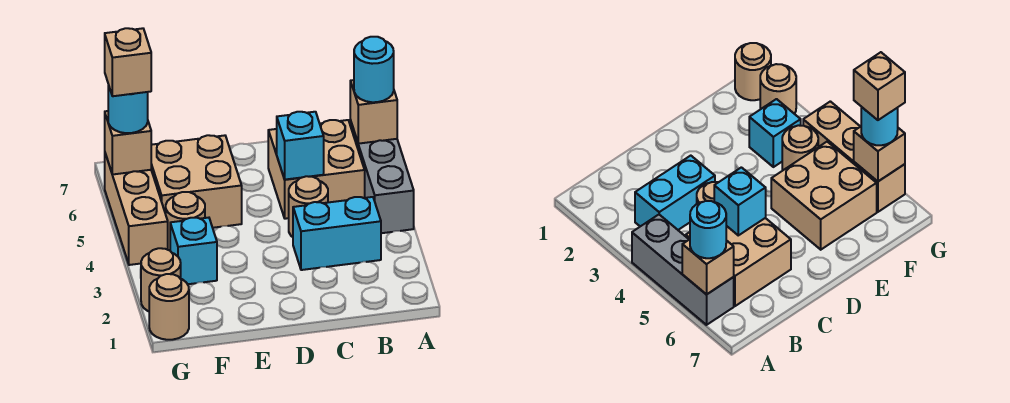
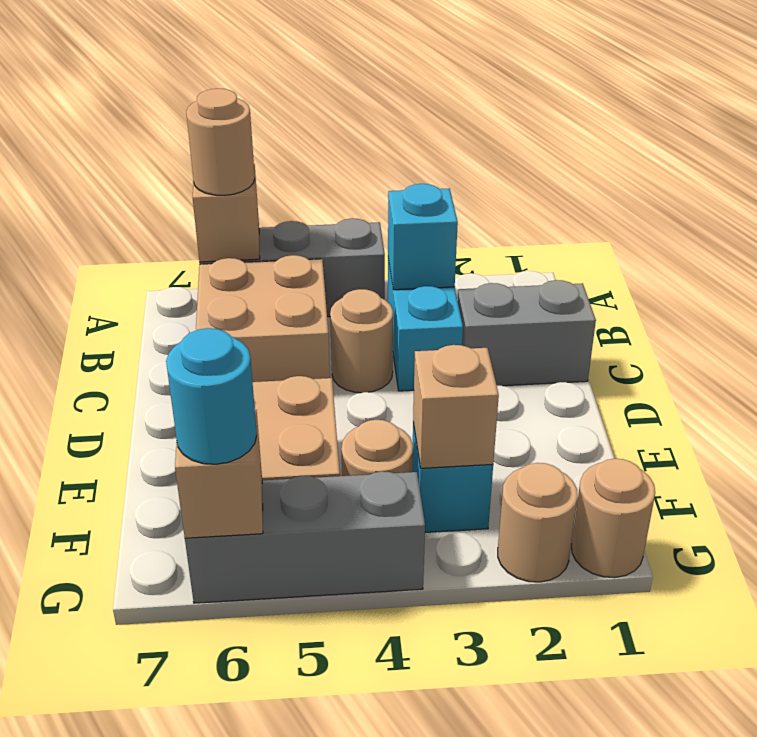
cyan 1x1 round brick [354,37,394,102] -> tan 1x1 round brick [186,89,255,195]
none -> grey 1x2 brick [458,280,596,386]
cyan 1x1 brick [277,112,324,180] -> cyan 1x1 brick moved to [388,184,458,290]
tan 1x3 brick [105,154,168,265] -> grey 1x3 brick [185,471,425,603]
tan 1x1 brick [105,28,151,96] -> tan 1x1 brick moved to [413,345,499,468]

